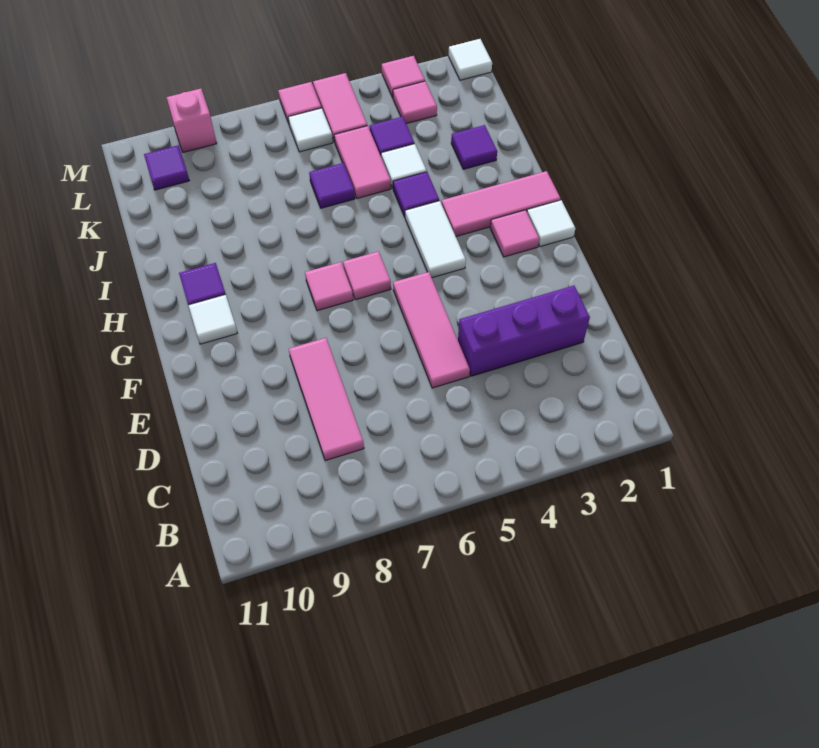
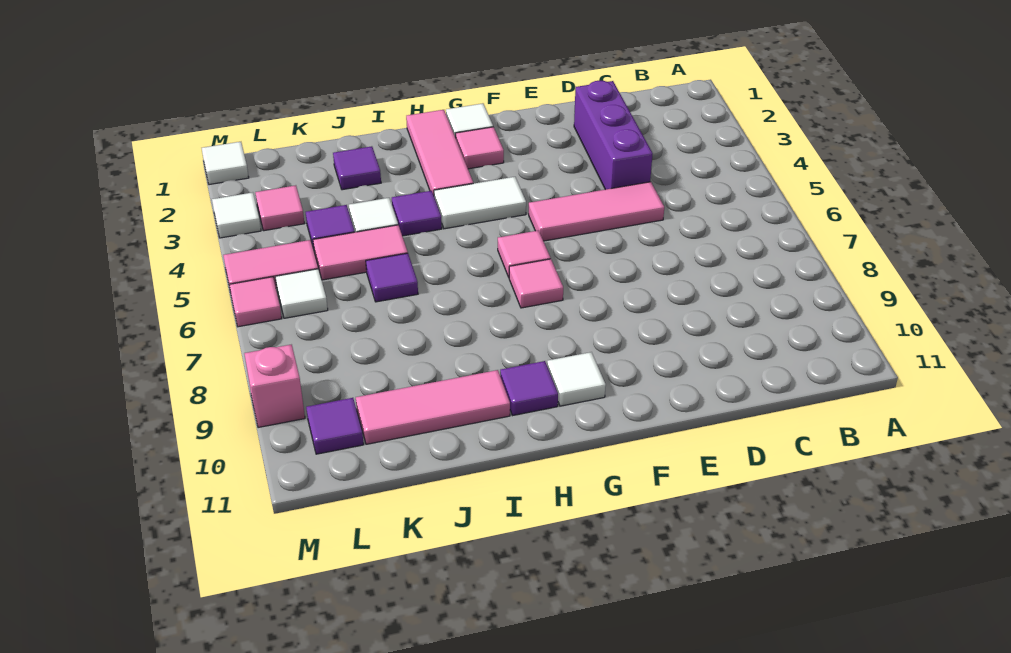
pink 1x3 tile [289,338,364,461] -> pink 1x3 tile moved to [356,370,510,444]
pink 1x1 tile [382,56,425,98] -> white 1x1 tile [212,192,261,238]

